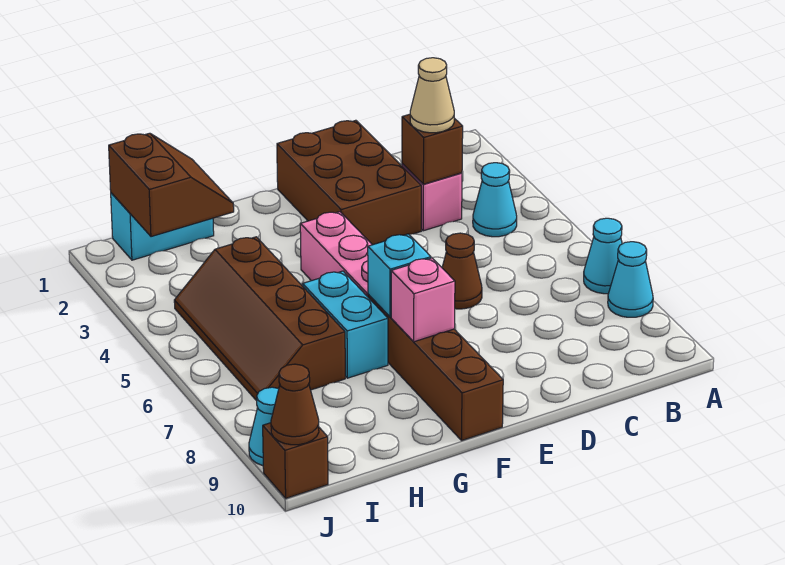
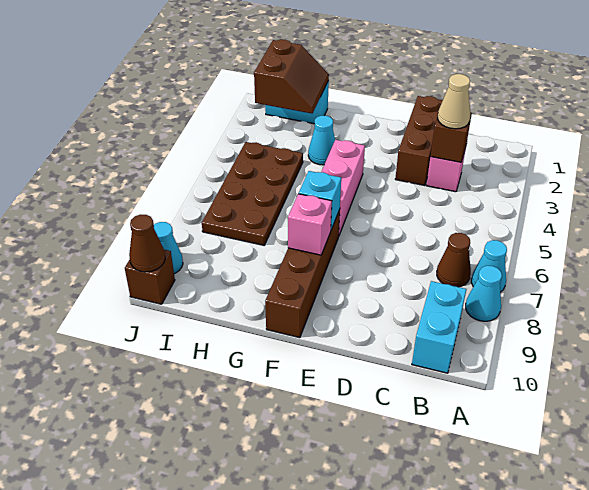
cyan 1x1 cone [473,163,517,237] -> cyan 1x1 cone moved to [308,116,335,165]
brown 2x3 brick [277,120,421,245] -> brown 1x3 brick [395,96,443,186]
brown 1x1 cone [442,233,482,309] -> brown 1x1 cone moved to [437,233,471,287]
cyan 1x2 brick [303,271,388,378] -> cyan 1x2 brick moved to [412,281,466,373]
brown 2x4 slope [174,237,345,401] -> brown 2x4 plate [202,142,303,245]

